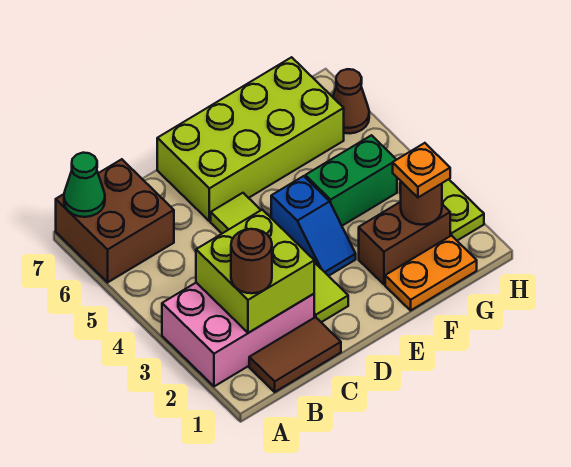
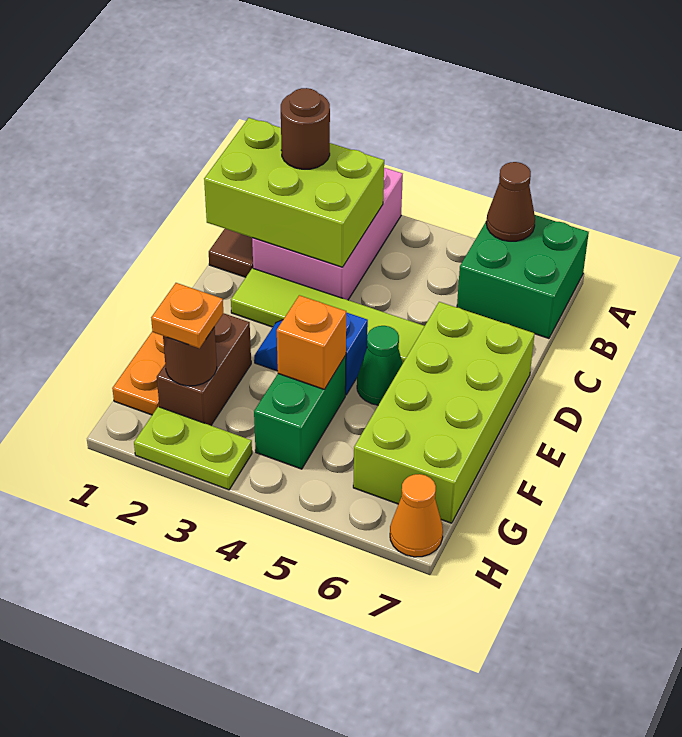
brown 2x2 brick [56,159,174,282] -> green 2x2 brick [457,215,589,338]
green 1x1 cone [64,153,105,217] -> green 1x1 cone moved to [357,326,403,405]
lime 2x2 brick [196,210,314,333] -> lime 2x3 brick [204,118,384,267]
none -> orange 1x1 brick [277,295,346,389]
brown 1x1 cone [333,69,369,133] -> brown 1x1 cone moved to [486,162,535,241]
none -> orange 1x1 cone [390,474,443,557]

